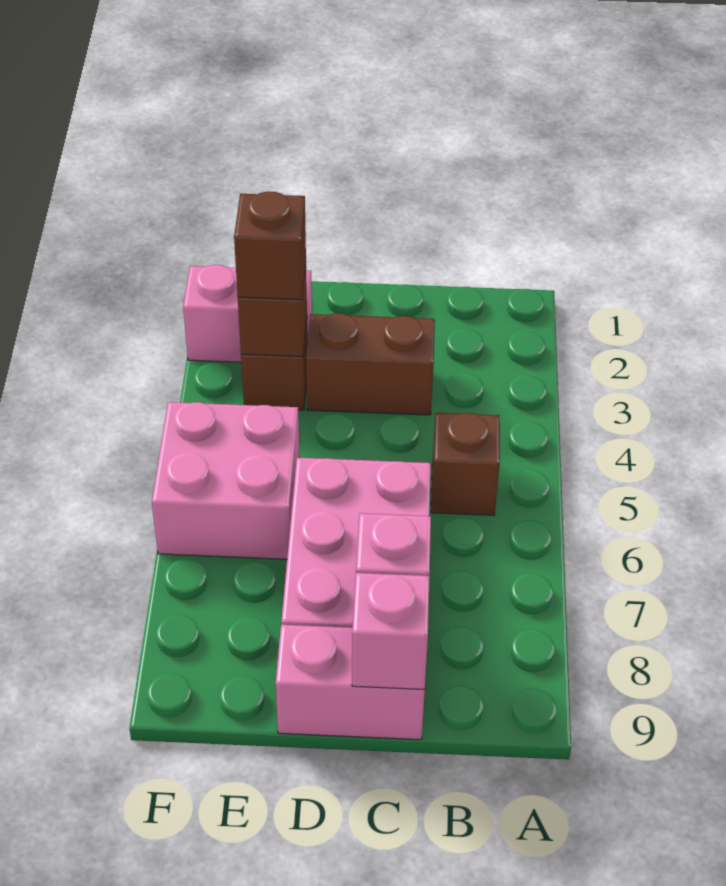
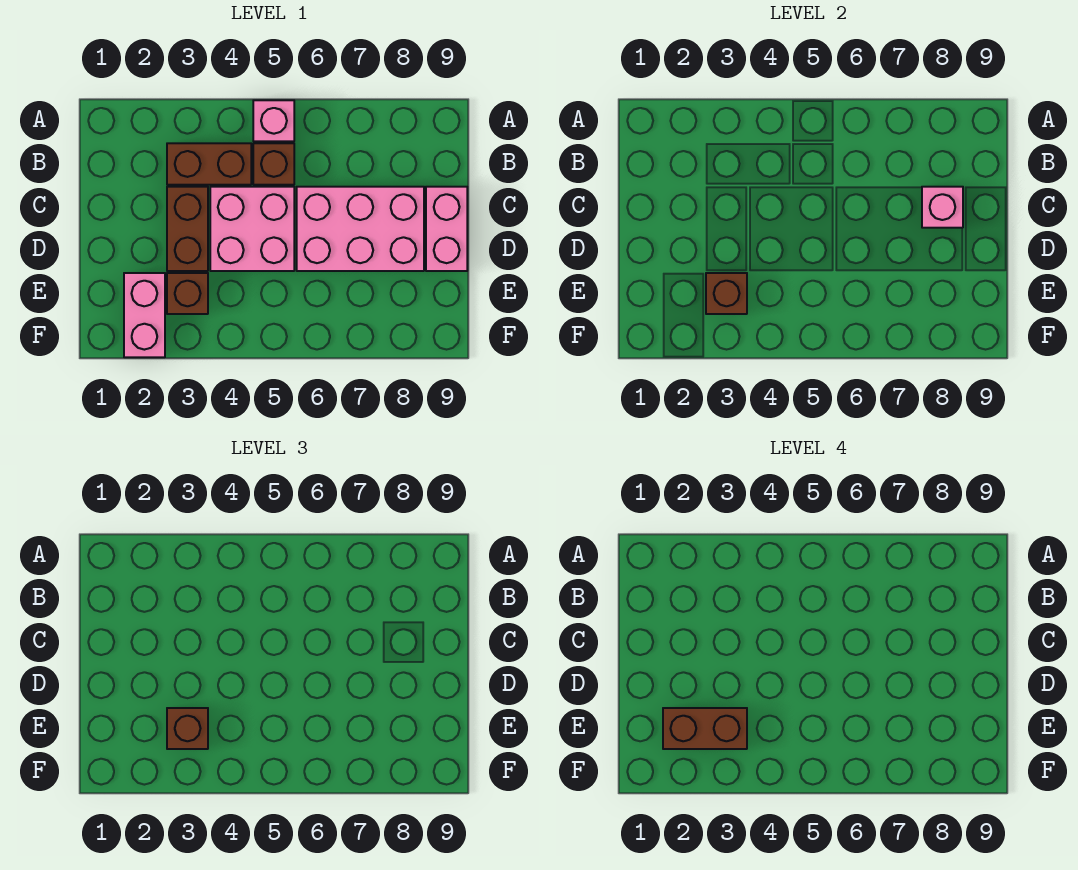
none -> brown 1x2 brick [167,143,251,185]
pink 1x1 brick [352,573,430,689] -> pink 1x1 brick moved to [253,100,294,141]
none -> brown 1x2 brick [663,708,747,749]
pink 2x2 brick [152,402,300,559] -> pink 2x2 brick moved to [210,187,294,271]

